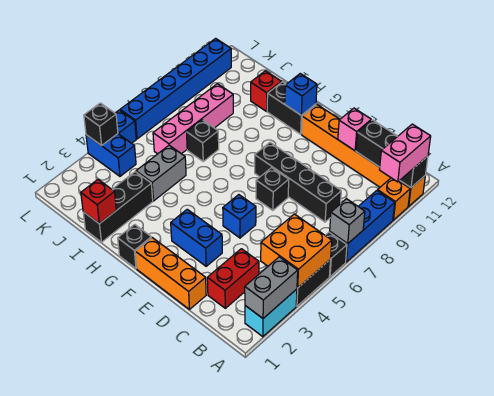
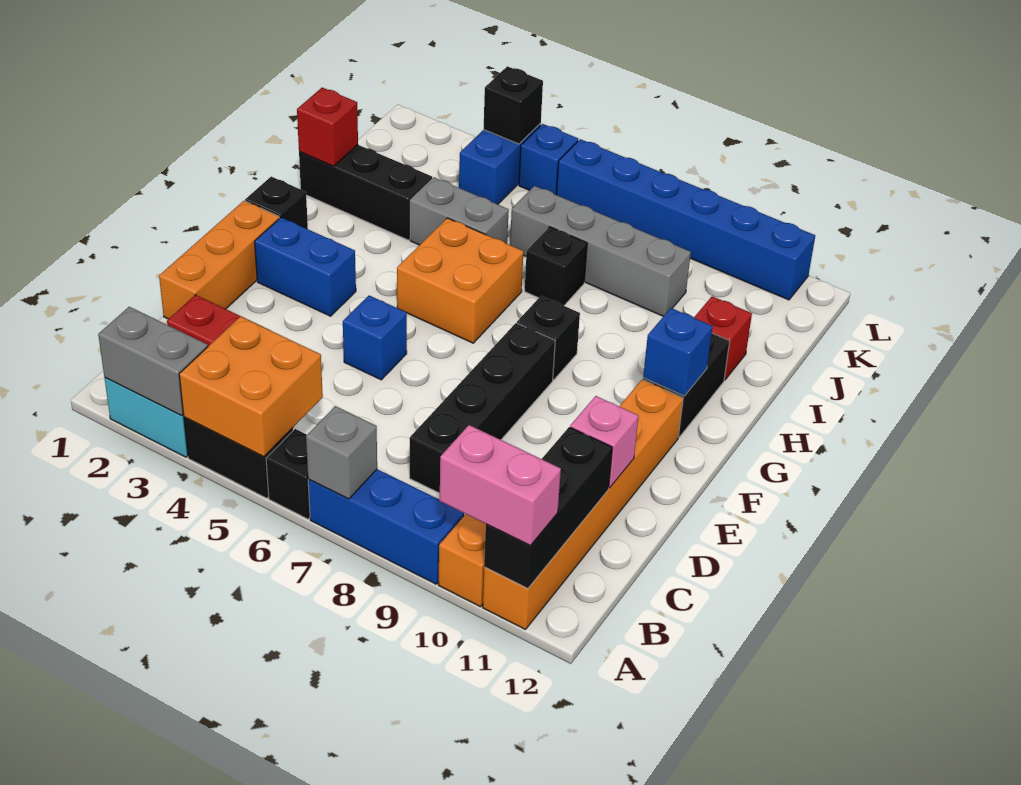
blue 1x2 brick [171,209,222,266] -> blue 1x2 brick turned to [255,217,356,316]
black 1x1 brick [256,168,289,210] -> black 1x1 brick moved to [517,296,580,380]
none -> orange 2x2 brick [397,218,523,343]
pink 1x4 brick [153,84,233,154] -> grey 1x4 brick [510,186,691,316]

